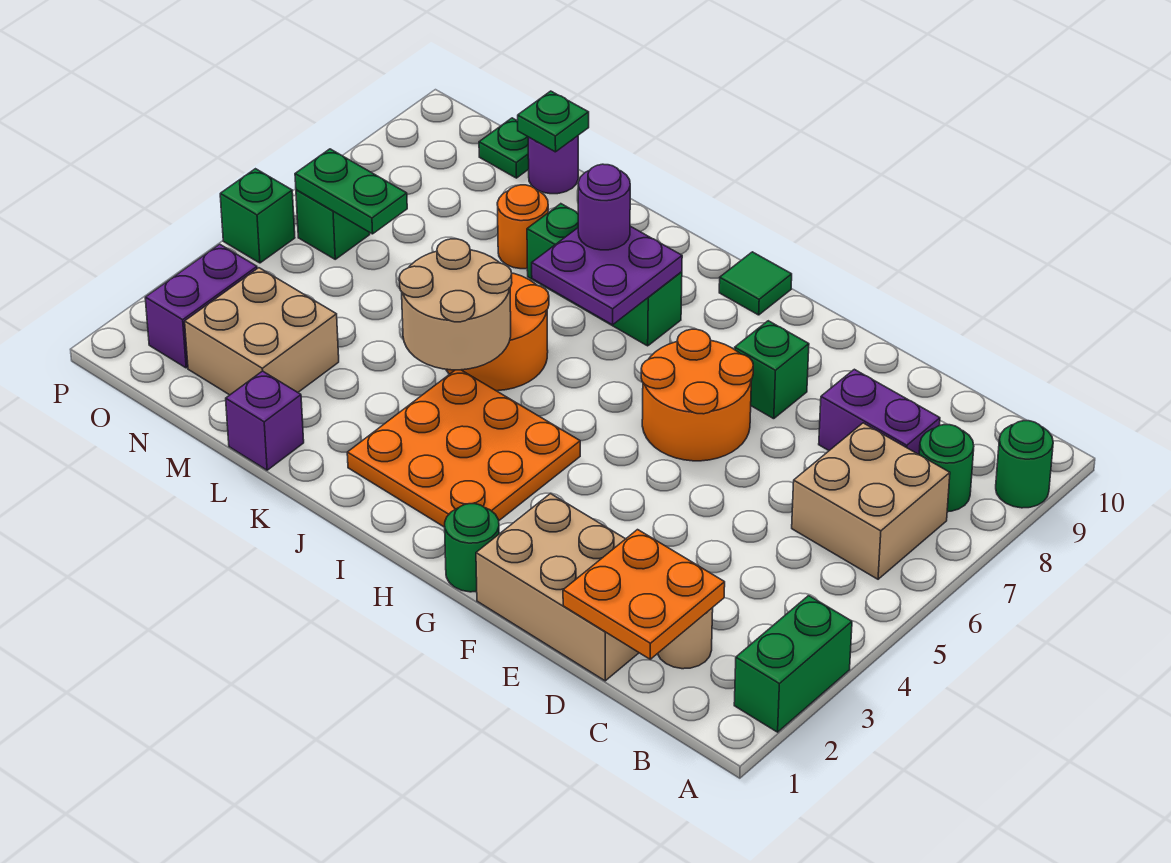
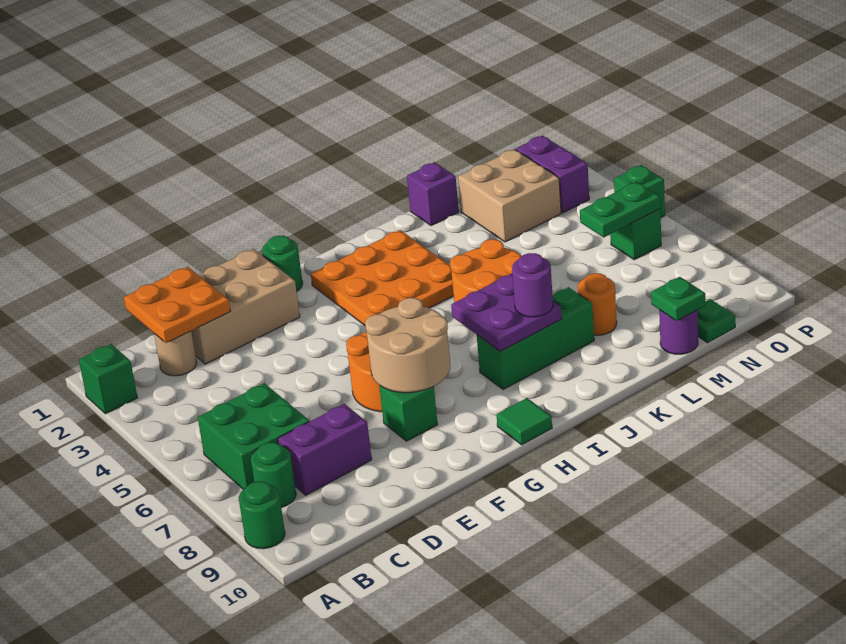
green 1x2 brick [734,596,852,732] -> green 1x1 brick [79,344,138,414]
tan 2x2 brick [792,423,950,579] -> green 2x2 brick [198,383,309,490]
tan 2x2 round brick [399,239,512,370] -> tan 2x2 round brick moved to [365,298,450,393]

